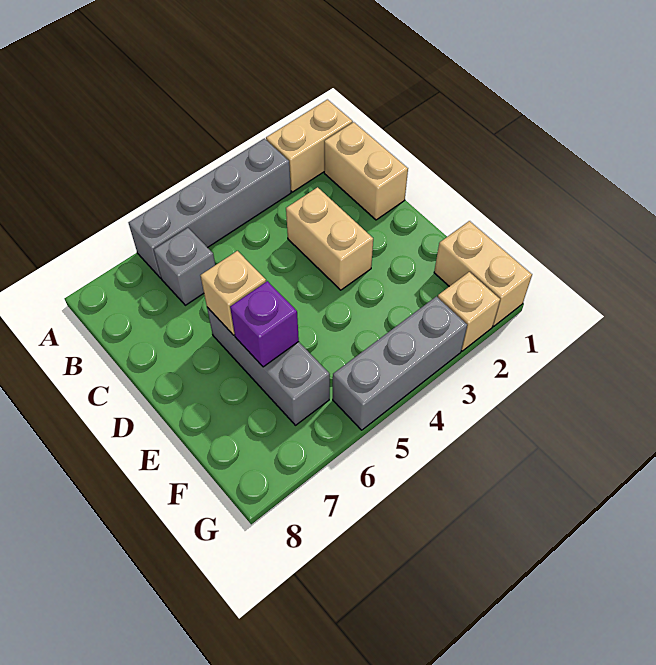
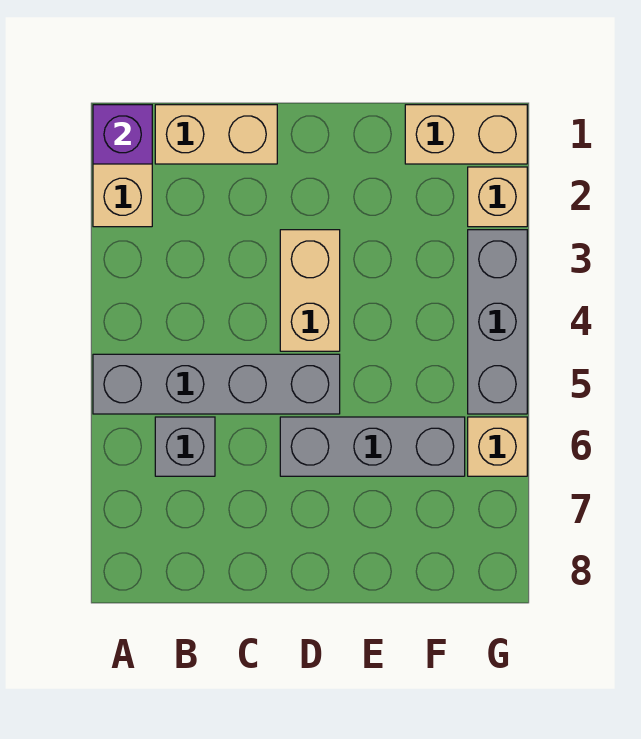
grey 1x4 brick [128,138,291,278] -> grey 1x4 brick turned to [93,354,340,414]
tan 1x2 brick [286,187,373,290] -> tan 1x2 brick turned to [280,230,340,351]
tan 1x1 brick [200,251,266,335] -> tan 1x1 brick moved to [468,417,527,476]
purple 1x1 brick [230,281,299,367] -> purple 1x1 brick moved to [93,105,152,164]

